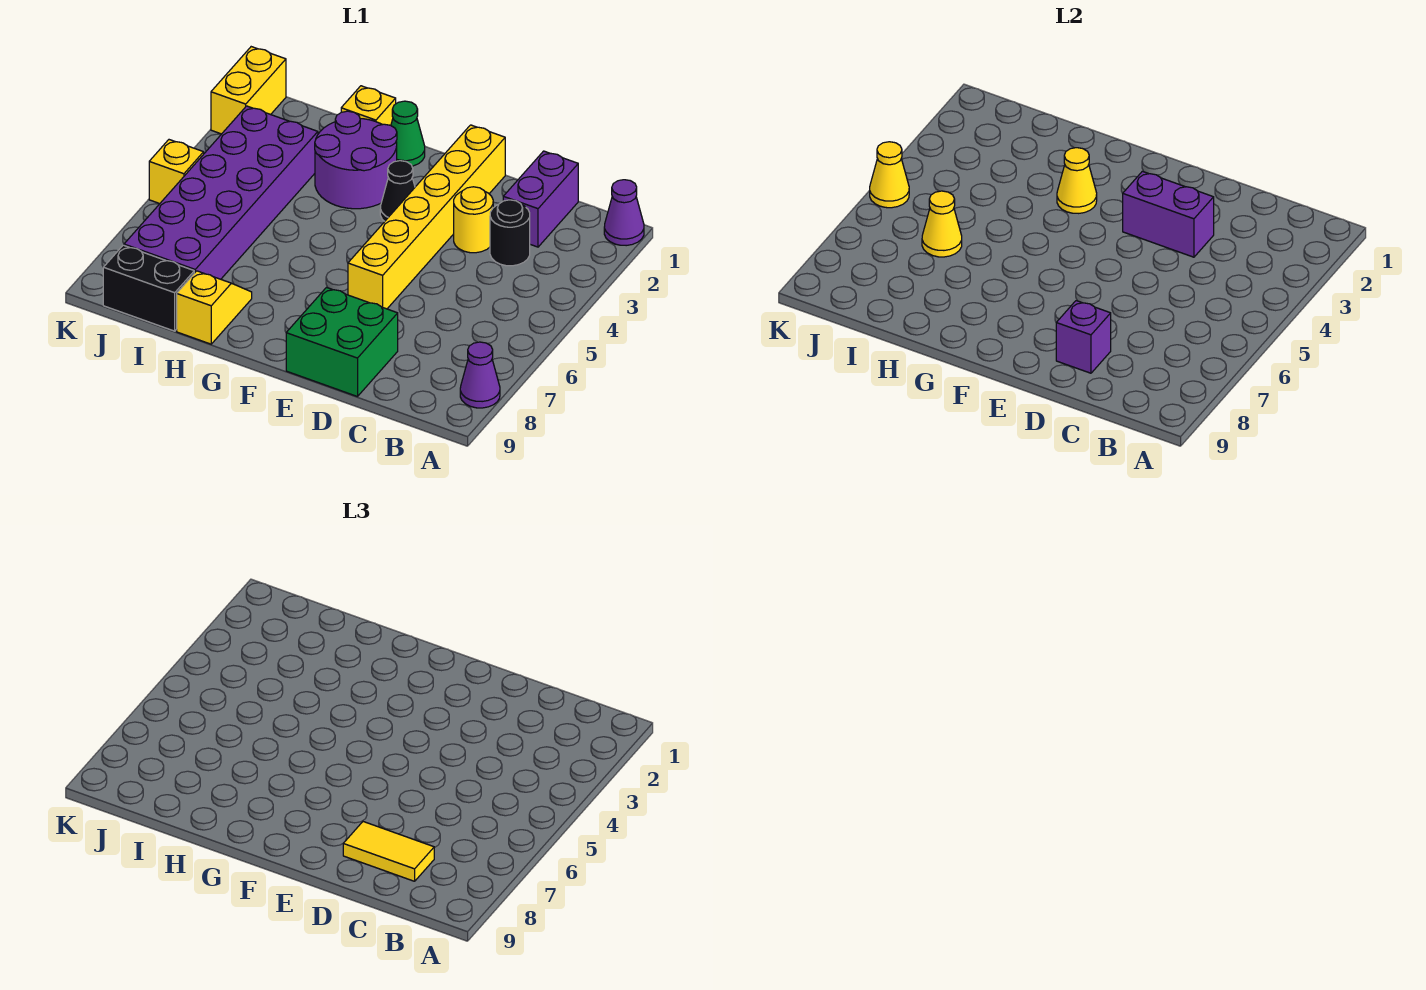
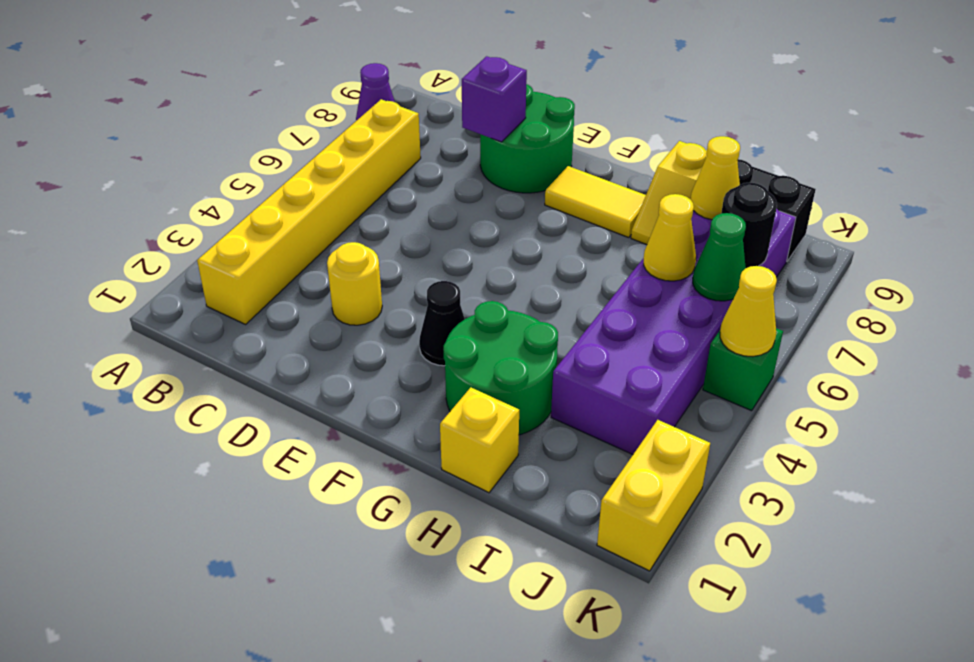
purple 1x1 cone [604,180,644,246] -> none
purple 1x2 brick [503,151,578,247] -> none
black 1x1 round brick [490,200,530,266] -> black 1x1 round brick moved to [721,183,777,268]
yellow 1x2 tile [343,822,434,881] -> yellow 1x2 tile moved to [545,166,646,237]
purple 1x2 brick [1123,171,1214,257] -> none
green 2x2 brick [286,288,398,397] -> green 2x2 round brick [480,84,575,193]
yellow 1x6 brick [348,125,505,309] -> yellow 1x6 brick moved to [197,99,421,324]
green 1x1 cone [391,101,425,166] -> green 1x1 cone moved to [693,213,746,301]
purple 2x2 round brick [315,111,397,209] -> green 2x2 round brick [443,301,558,435]
yellow 1x1 cone [1057,148,1097,213] -> yellow 1x1 cone moved to [691,136,740,220]
yellow 1x1 brick [149,140,204,204] -> green 1x1 brick [703,328,783,411]

